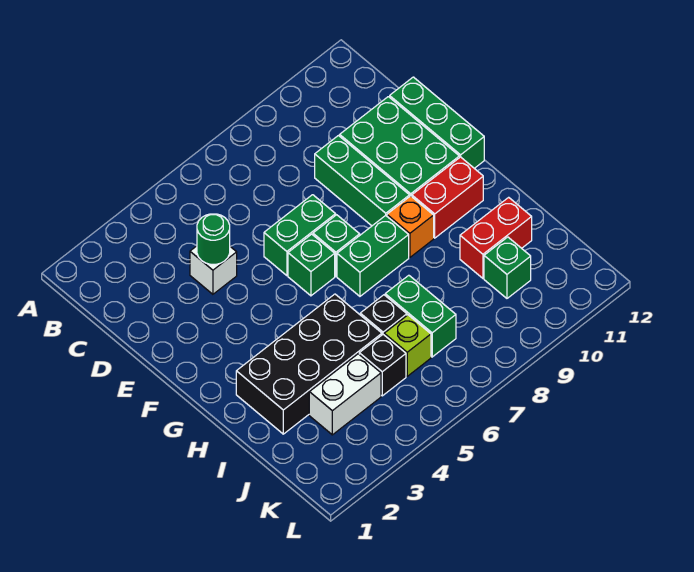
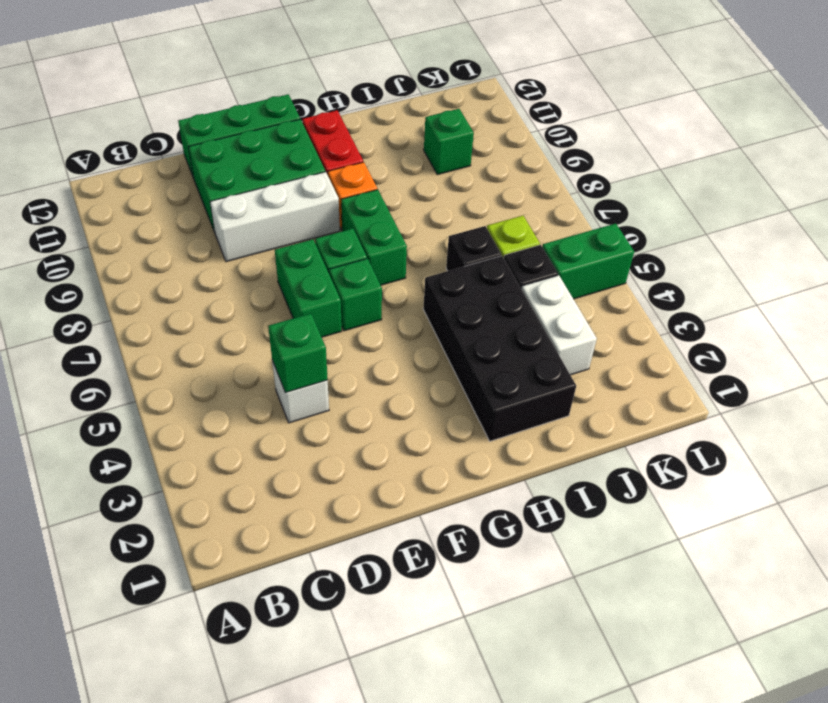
green 1x1 round brick [197,214,230,264] -> green 1x1 brick [268,314,328,393]
green 1x3 brick [315,136,410,226] -> white 1x3 brick [210,172,340,262]
green 1x2 brick [385,275,456,357] -> green 1x2 brick moved to [542,224,634,299]
red 1x2 brick [460,197,532,278] -> none

